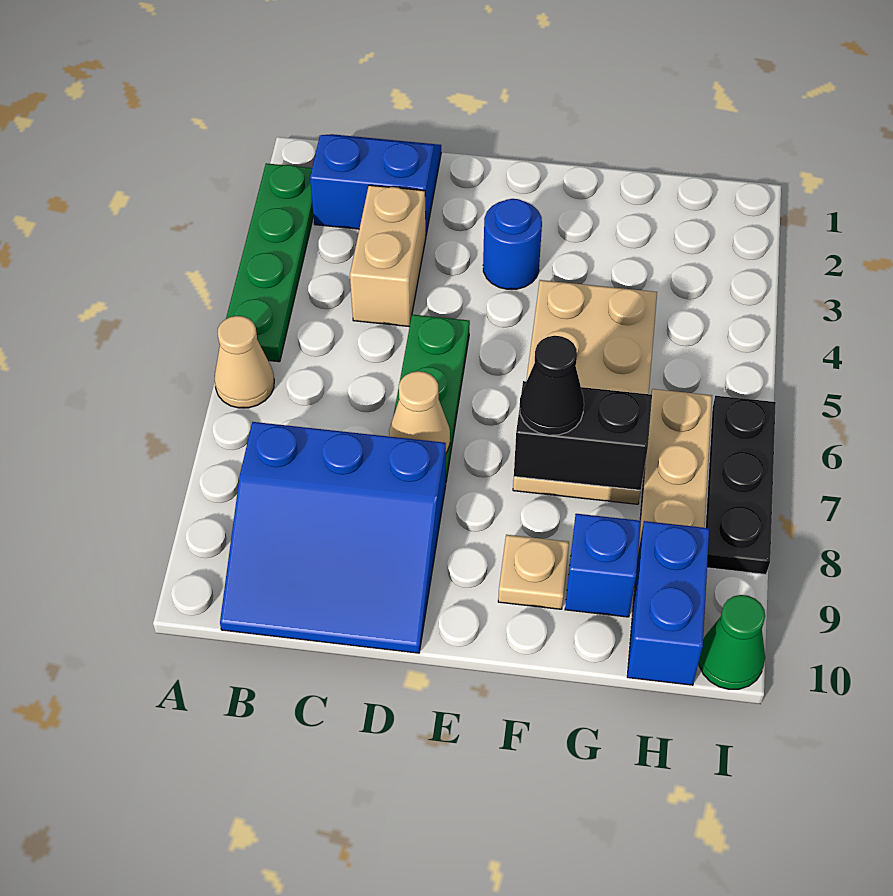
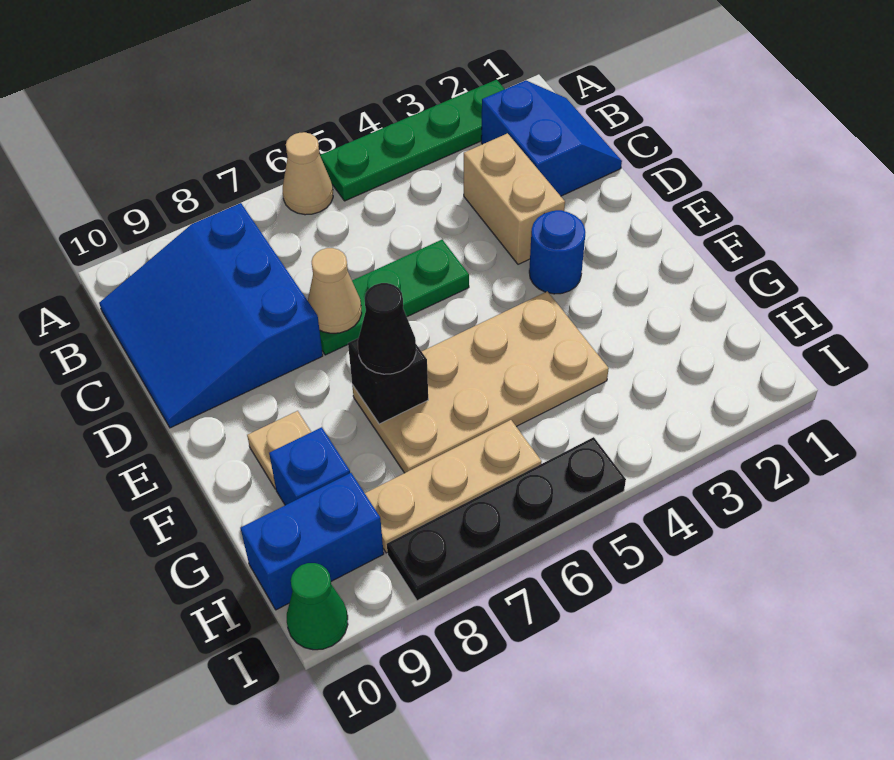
tan 1x2 brick [350,185,426,327] -> tan 1x2 brick turned to [464,133,565,264]
black 1x2 brick [514,381,652,490] -> black 1x1 brick [348,338,428,424]
black 1x3 plate [705,396,776,574] -> black 1x4 plate [387,437,626,601]

